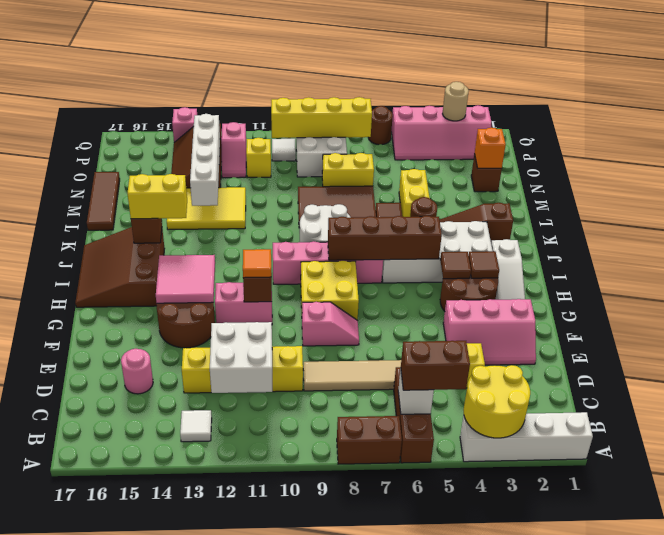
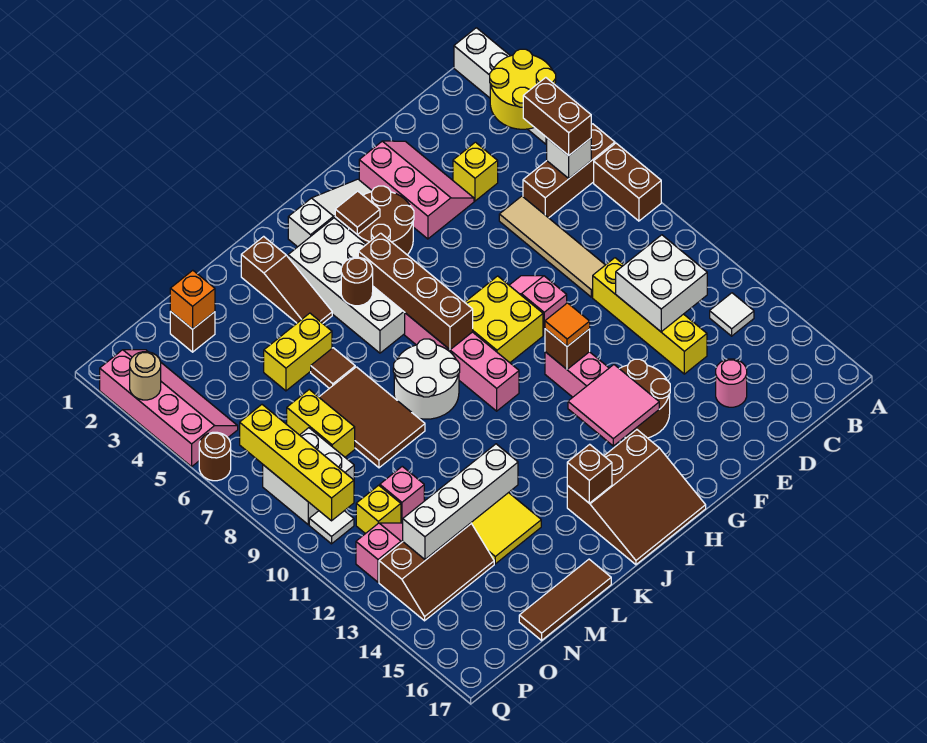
brown 1x1 tile [440,252,471,279] -> none
yellow 1x2 brick [127,174,187,219] -> none
pink 1x1 brick [172,107,197,142] -> pink 1x1 brick moved to [380,466,424,523]

